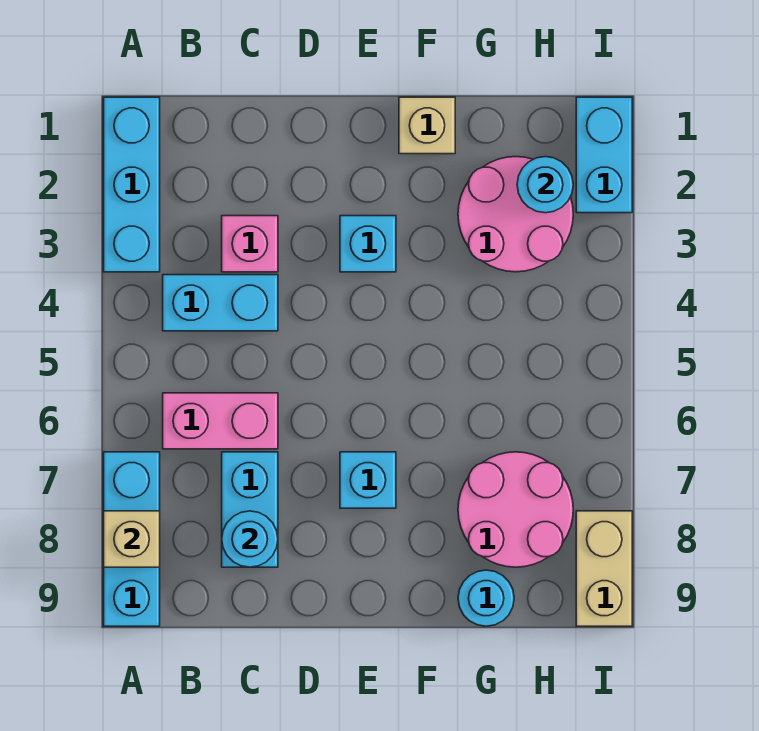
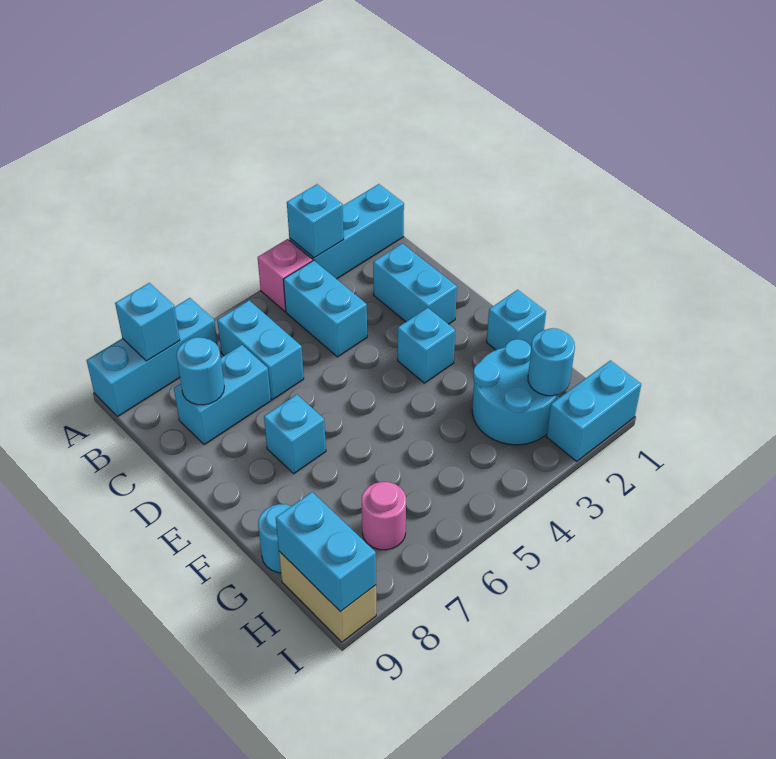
none -> cyan 1x1 brick [287,184,344,258]
tan 1x1 brick [104,511,160,567] -> cyan 1x1 brick [115,283,180,361]
pink 1x2 brick [163,393,278,449] -> cyan 1x2 brick [217,300,304,400]
none -> cyan 1x2 brick [373,243,457,324]
pink 1x1 brick [222,216,278,272] -> pink 1x1 brick moved to [258,239,313,311]
tan 1x1 brick [399,97,455,154] -> cyan 1x1 brick [487,290,546,350]
pink 2x2 round brick [458,157,573,272] -> cyan 2x2 round brick [472,339,559,445]
pink 2x2 round brick [458,452,573,567] -> pink 1x1 round brick [362,482,406,550]
none -> cyan 1x2 brick [276,492,376,612]
tan 1x2 brick [576,511,632,626] -> tan 1x2 brick turned to [279,551,376,642]

